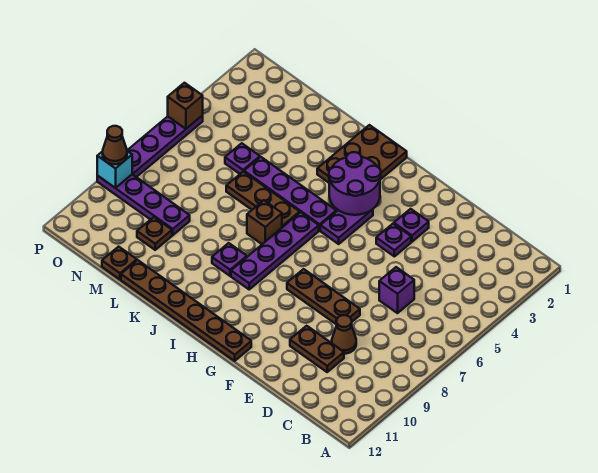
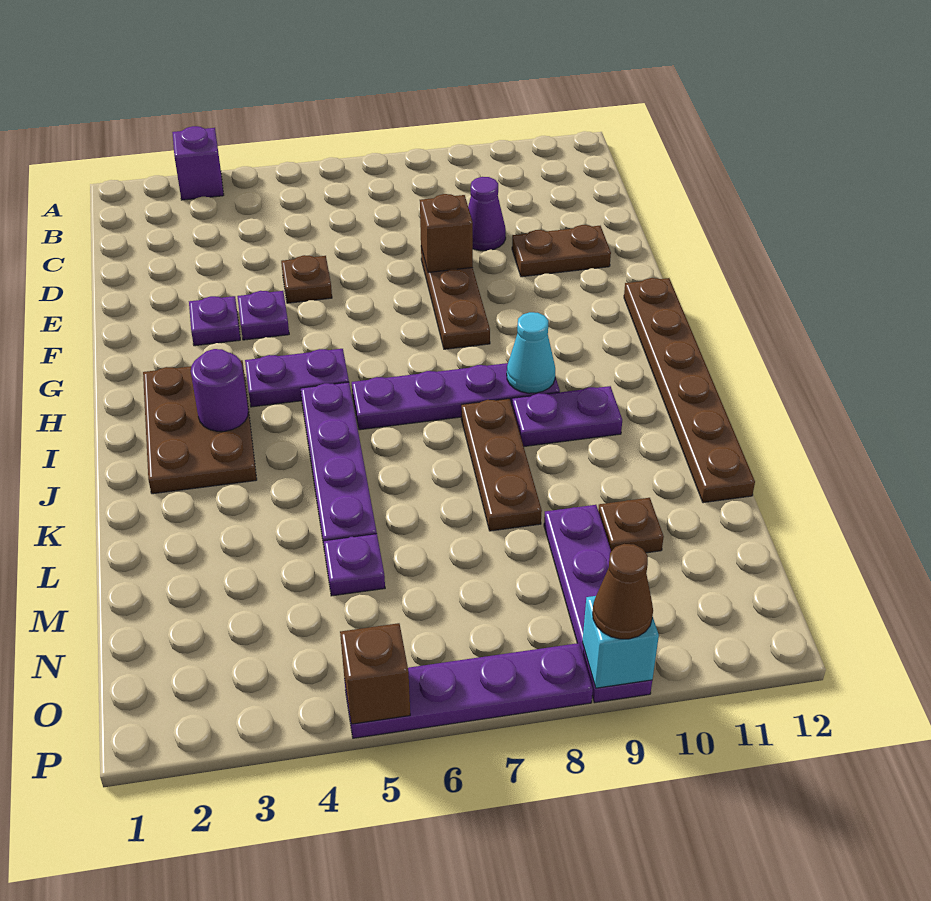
purple 1x1 brick [379,267,414,313] -> purple 1x1 brick moved to [172,126,224,200]
brown 1x1 cone [332,315,356,354] -> purple 1x1 cone [468,177,506,251]
brown 1x2 plate [290,326,344,372] -> brown 1x2 plate turned to [512,225,611,277]
purple 2x2 round brick [329,152,381,215] -> purple 1x1 round brick [191,349,248,431]
brown 2x3 plate [317,125,407,183] -> brown 2x3 plate turned to [143,360,257,494]
none -> cyan 1x1 cone [507,312,555,393]
brown 1x3 plate [226,172,300,227] -> brown 1x3 plate moved to [461,399,542,531]
brown 1x1 brick [247,200,282,244] -> brown 1x1 brick moved to [420,194,473,272]
purple 1x1 plate [212,243,247,276] -> purple 1x2 plate [512,386,622,446]
brown 1x1 plate [102,247,137,279] -> brown 1x1 plate moved to [281,255,332,303]

